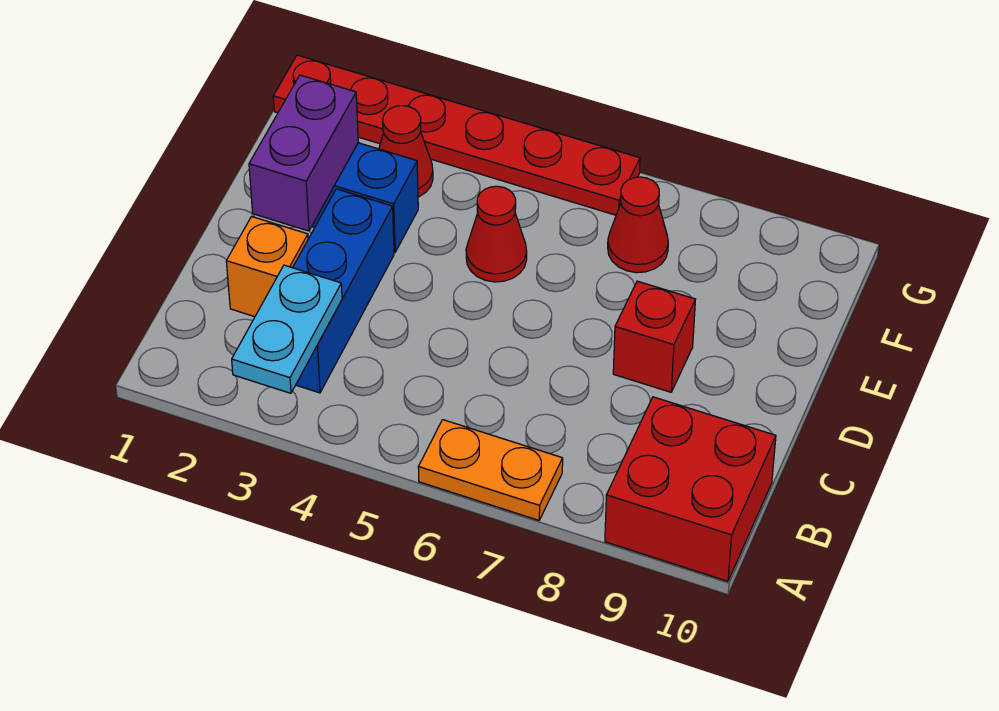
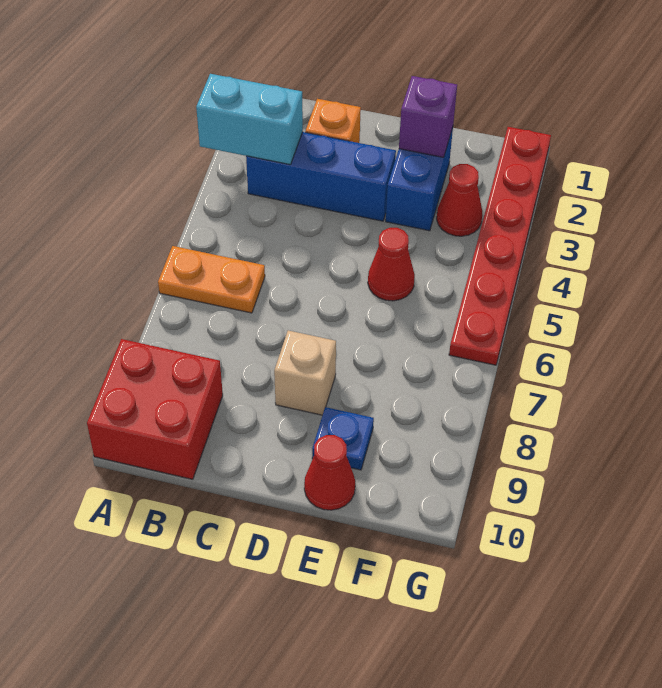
cyan 1x2 plate [232,265,342,393] -> cyan 1x2 brick [196,74,303,165]
orange 1x2 plate [418,420,563,520] -> orange 1x2 plate turned to [158,246,265,313]
purple 1x2 brick [249,75,358,231] -> purple 1x1 brick [399,76,457,157]
red 1x1 brick [613,281,695,392] -> tan 1x1 brick [274,330,336,415]
none -> blue 1x1 plate [312,407,374,470]
red 1x1 cone [608,177,668,273] -> red 1x1 cone moved to [304,435,355,510]

